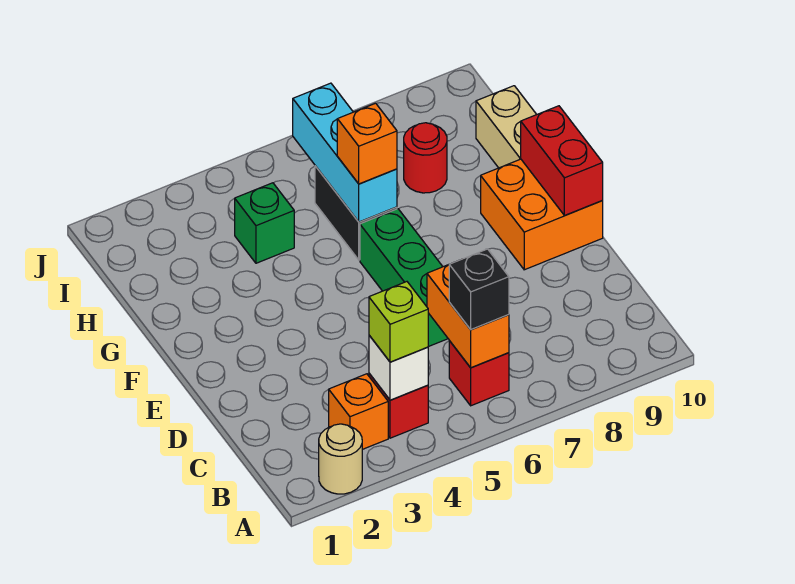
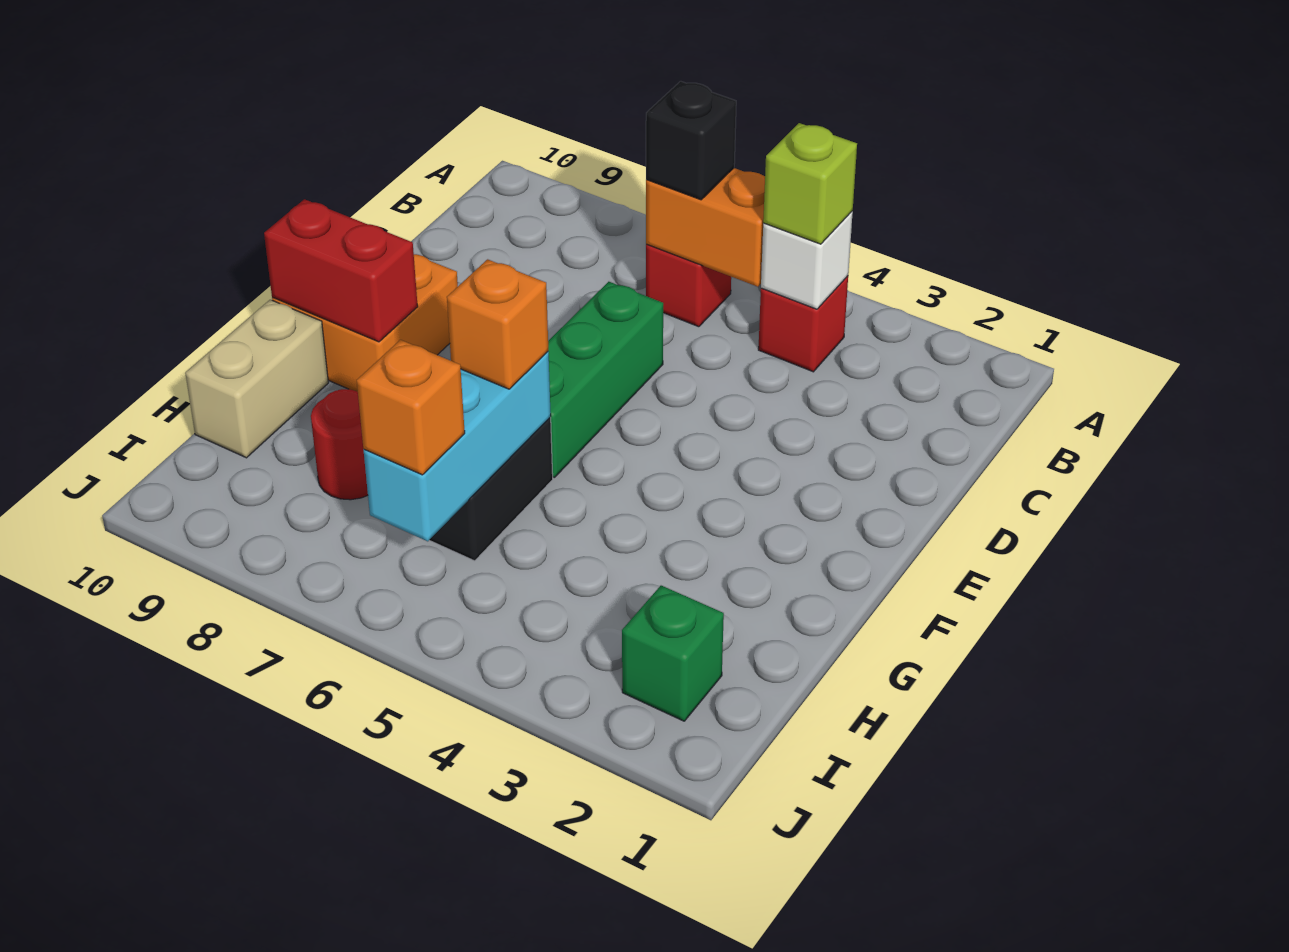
tan 1x1 round brick [319,424,362,494] -> none
orange 1x1 brick [329,374,388,450] -> orange 1x1 brick moved to [357,340,465,475]
orange 1x2 brick [427,265,509,368] -> orange 1x2 brick turned to [646,168,765,287]
red 1x2 brick [521,106,603,215] -> red 1x2 brick turned to [264,199,418,342]
green 1x1 brick [235,183,294,263] -> green 1x1 brick moved to [622,586,724,721]

